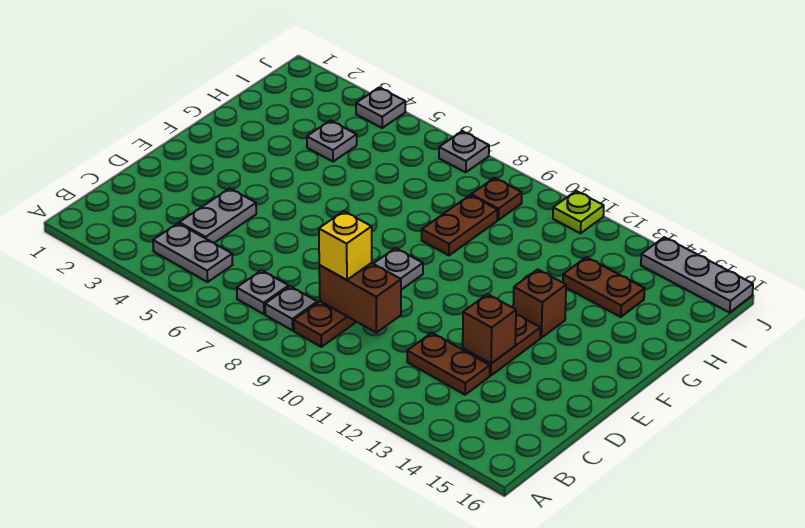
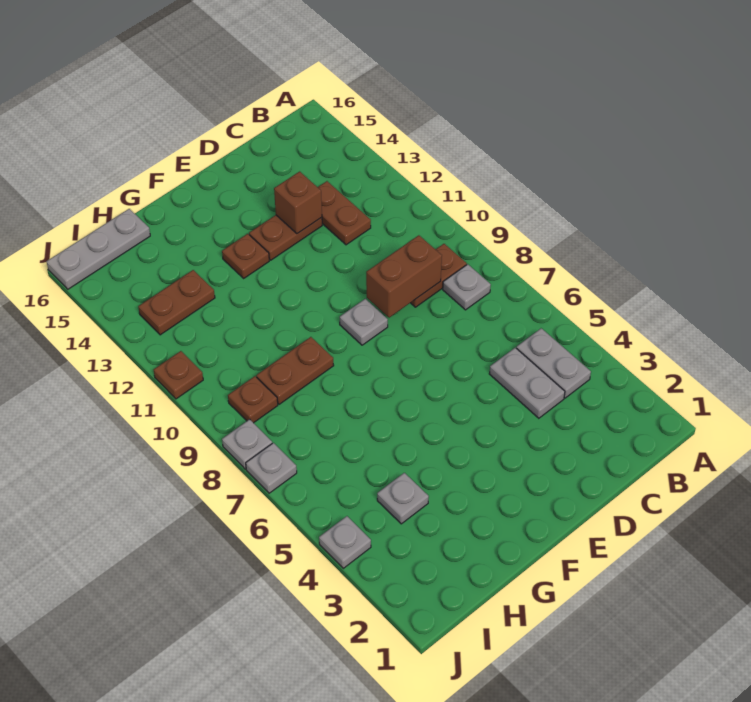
grey 1x1 plate [237,270,289,314] -> grey 1x1 plate moved to [222,419,272,469]
grey 1x2 plate [179,188,256,243] -> grey 1x2 plate turned to [489,348,565,418]
brown 1x2 brick [319,263,401,333] -> brown 1x2 brick turned to [366,235,442,318]
yellow 1x1 brick [319,211,372,280] -> none
brown 1x1 brick [513,269,566,338] -> brown 1x1 plate [222,234,269,278]
brown 1x2 plate [563,257,645,317] -> brown 1x2 plate turned to [138,270,215,335]
lime 1x1 plate [553,191,604,233] -> brown 1x1 plate [154,351,203,399]
grey 1x3 plate [641,237,753,312] -> grey 1x3 plate turned to [47,209,150,289]

